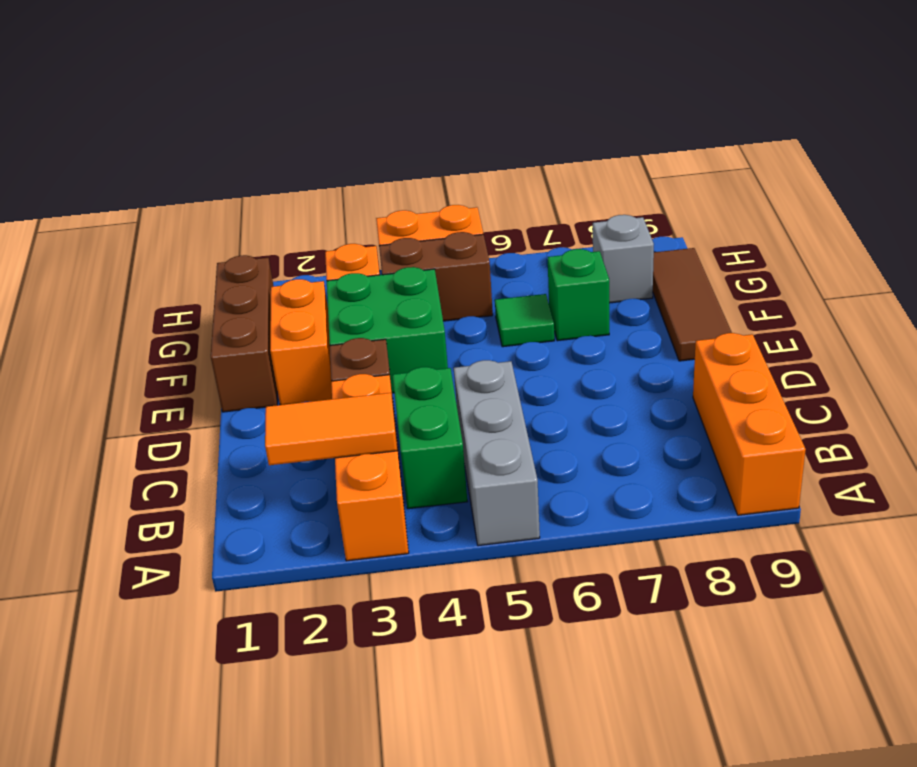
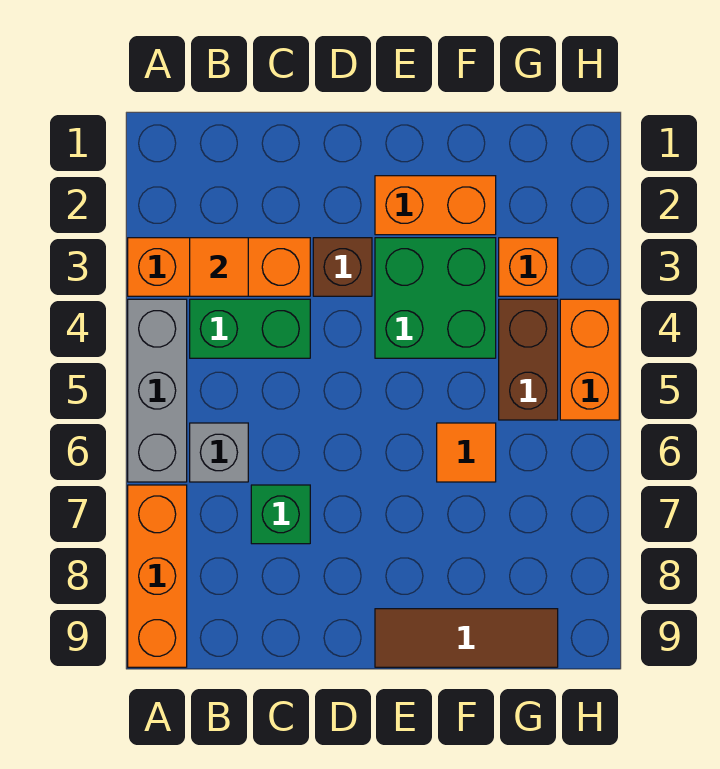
grey 1x3 brick [454,360,540,546] -> grey 1x3 brick turned to [128,299,187,482]
orange 1x3 brick [693,333,806,515] -> orange 1x3 brick turned to [128,485,187,667]
orange 1x2 tile [265,393,397,465] -> orange 1x1 tile [190,238,248,296]
brown 1x3 brick [211,255,277,412] -> none
green 1x1 tile [495,294,554,347] -> orange 1x1 tile [437,423,496,482]
green 1x1 brick [548,249,609,341] -> green 1x1 brick moved to [251,485,310,544]
grey 1x1 brick [593,215,654,303] -> grey 1x1 brick moved to [190,423,248,482]

